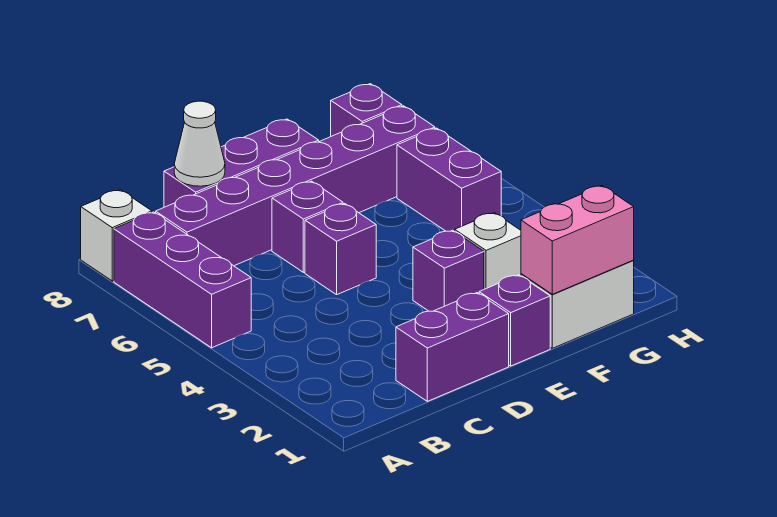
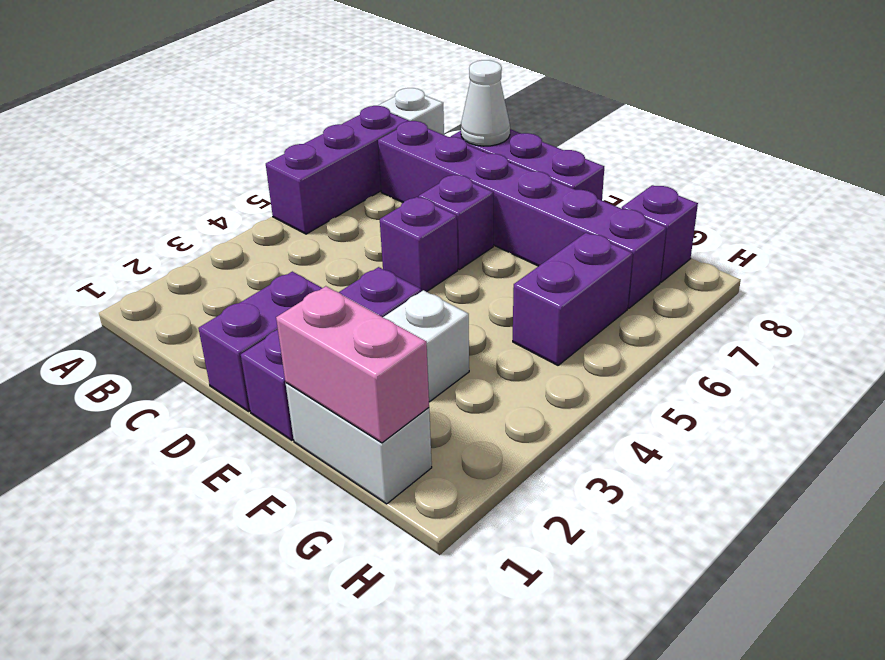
purple 1x2 brick [396,293,509,401] -> purple 1x2 brick turned to [198,271,322,411]

